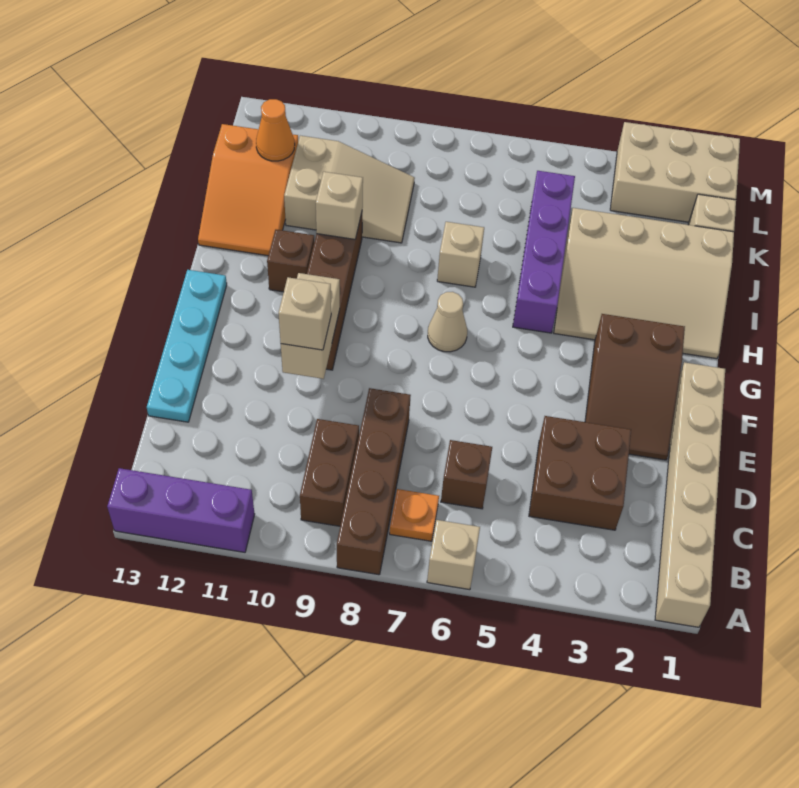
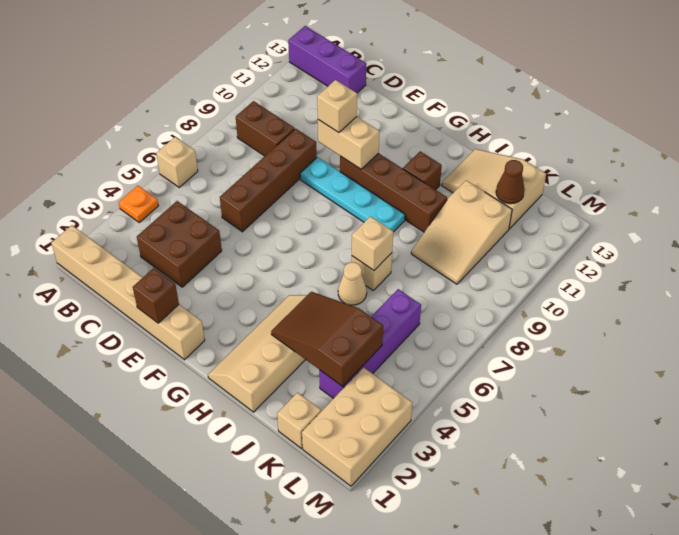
brown 1x4 brick [337,388,411,575] -> brown 1x4 brick turned to [220,129,317,232]
purple 1x3 brick [107,468,255,552] -> purple 1x3 brick turned to [288,26,366,93]
orange 1x1 plate [390,489,439,541] -> orange 1x1 plate moved to [119,186,158,222]
brown 1x1 brick [441,440,492,509] -> brown 1x1 brick moved to [133,268,179,323]
cyan 1x4 plate [147,270,227,422] -> cyan 1x4 plate moved to [300,157,405,232]
brown 2x3 slope [585,314,685,460] -> brown 2x3 slope moved to [271,292,383,386]
tan 1x1 cone [428,292,467,352] -> tan 1x1 cone moved to [338,262,367,305]
tan 3x4 slope [554,208,734,359] -> tan 2x4 slope [208,295,307,412]
purple 1x4 brick [513,171,575,333] -> purple 1x4 brick turned to [319,289,421,399]
tan 1x1 brick [316,172,363,239] -> tan 1x1 brick moved to [352,216,393,270]
orange 2x3 slope [198,124,298,256] -> tan 2x3 slope [442,149,546,229]
orange 1x1 cone [256,99,295,161] -> brown 1x1 cone [496,160,525,204]

